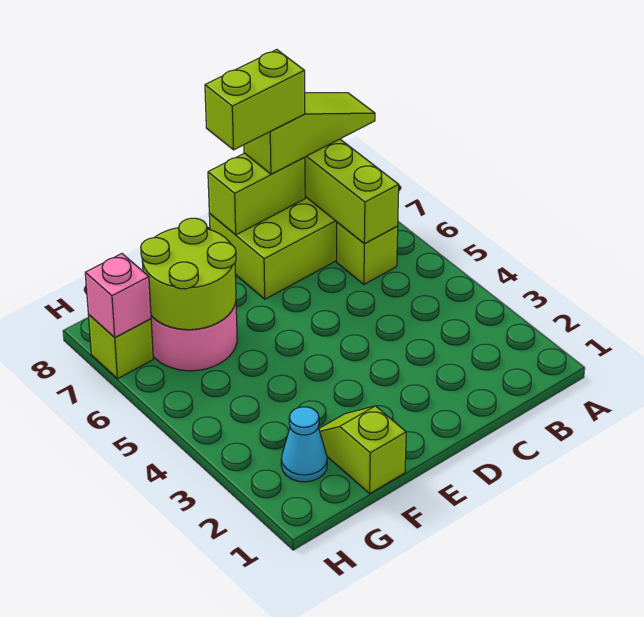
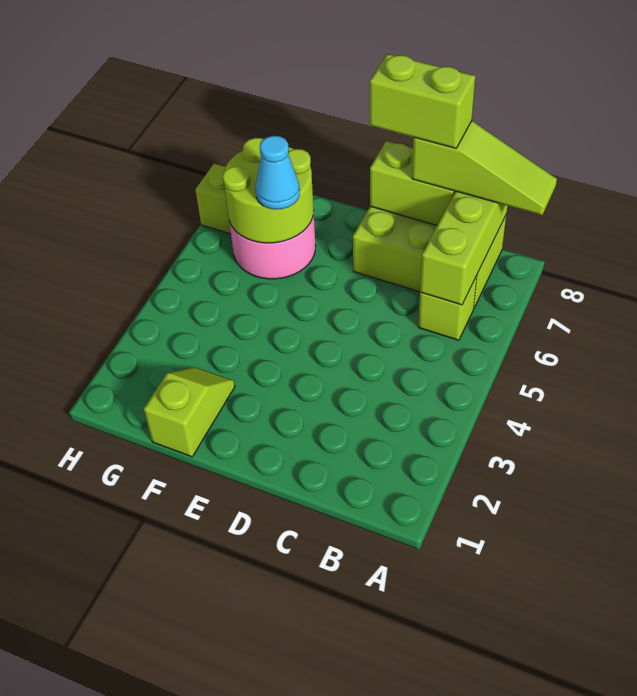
cyan 1x1 cone [281,407,327,482] -> cyan 1x1 cone moved to [256,136,300,210]
pink 1x1 brick [85,254,151,338] -> none

